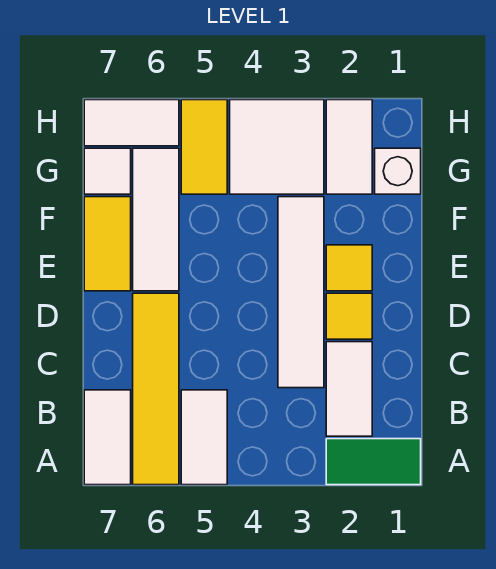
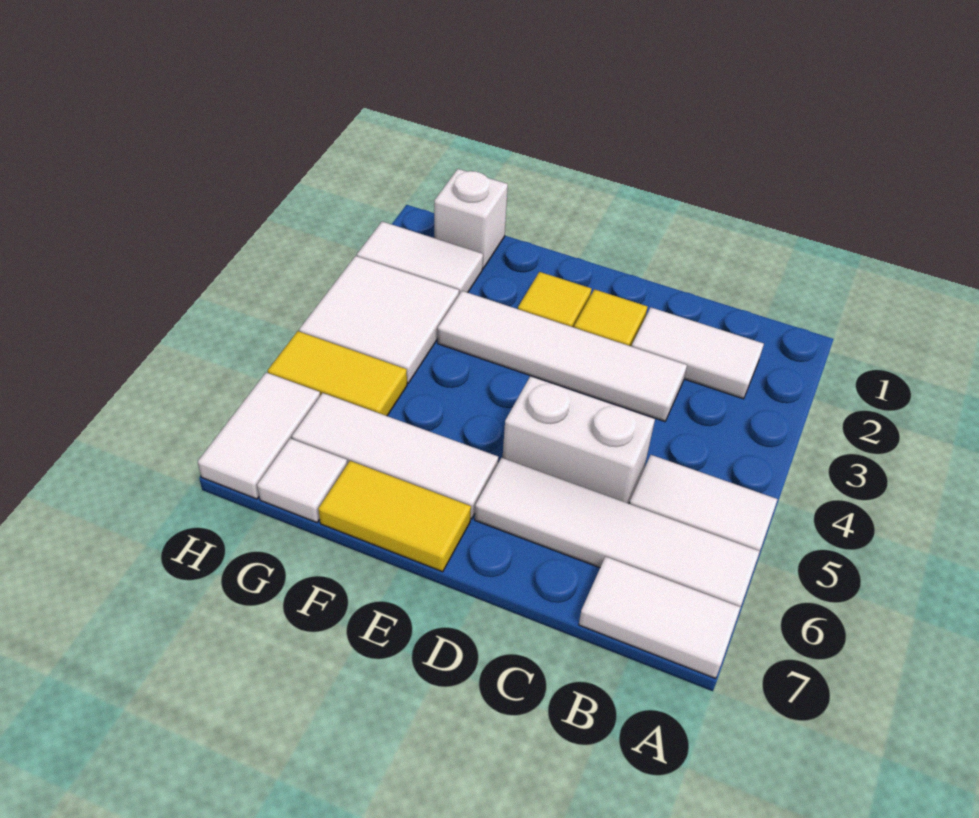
green 1x2 tile [326,439,421,485] -> none
yellow 1x4 tile [133,293,179,485] -> white 1x4 tile [475,458,760,607]
none -> white 1x2 brick [503,376,655,504]

